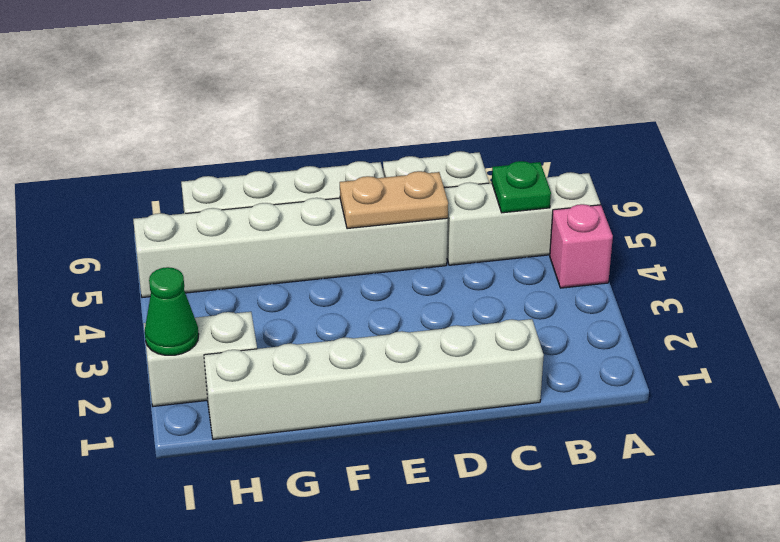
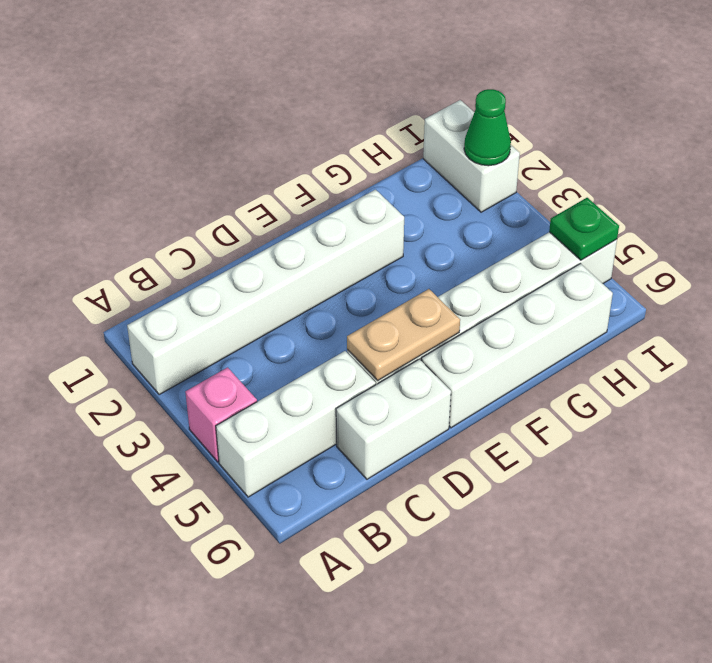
green 1x1 plate [492,161,551,213] -> green 1x1 plate moved to [549,198,619,260]
white 1x6 brick [204,319,544,440] -> white 1x6 brick moved to [127,190,404,395]
white 1x2 brick [144,312,257,406] -> white 1x2 brick turned to [423,100,520,212]

